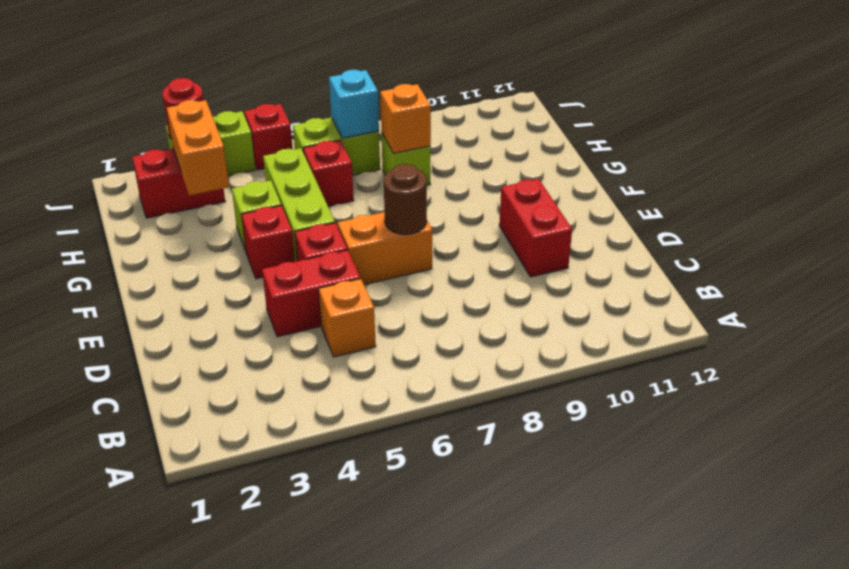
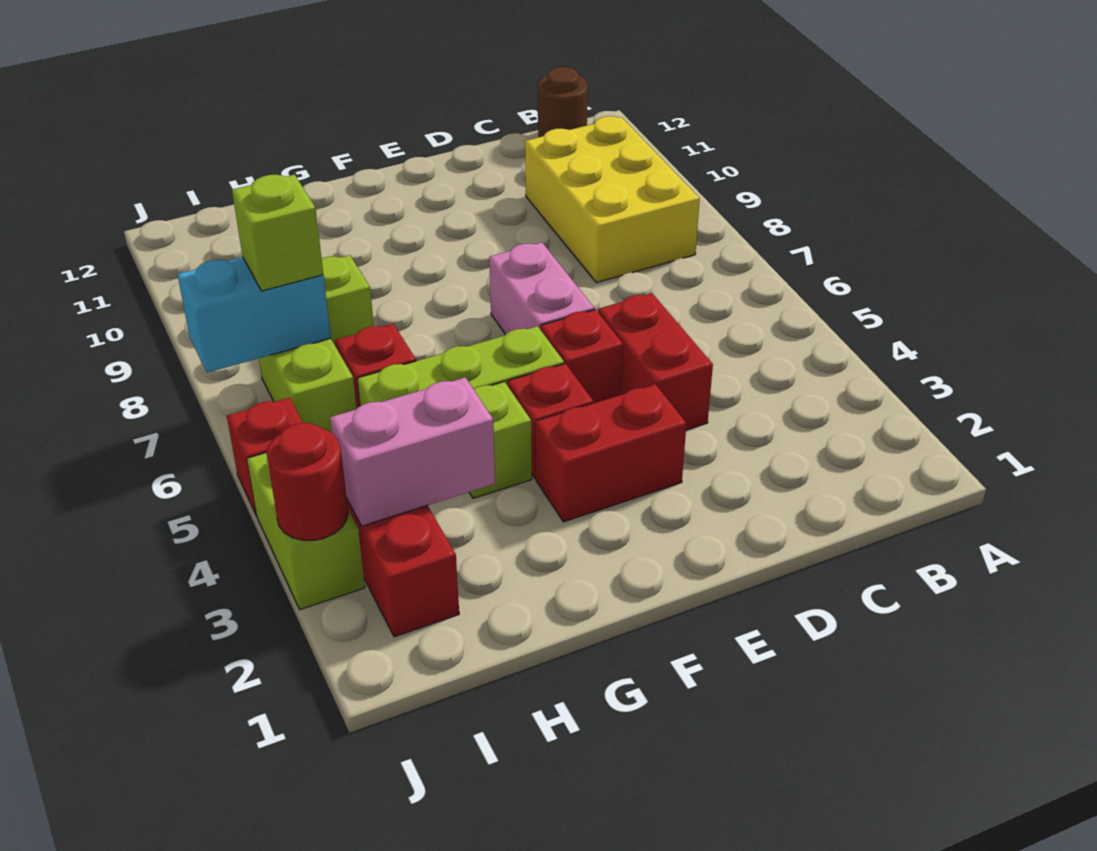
none -> yellow 2x3 brick [525,116,700,283]
orange 1x1 brick [319,279,376,357] -> none
red 1x2 brick [499,179,572,277] -> red 1x2 brick moved to [536,384,686,522]
orange 1x2 brick [338,212,432,285] -> pink 1x2 brick [489,243,594,334]
brown 1x1 round brick [384,164,427,235] -> brown 1x1 round brick moved to [538,67,588,137]
orange 1x2 brick [167,100,229,195] -> pink 1x2 brick [330,377,495,526]
orange 1x1 brick [380,84,431,153] -> none
cyan 1x1 brick [329,70,379,138] -> cyan 1x2 brick [177,257,331,373]
none -> lime 1x1 brick [232,175,323,291]

